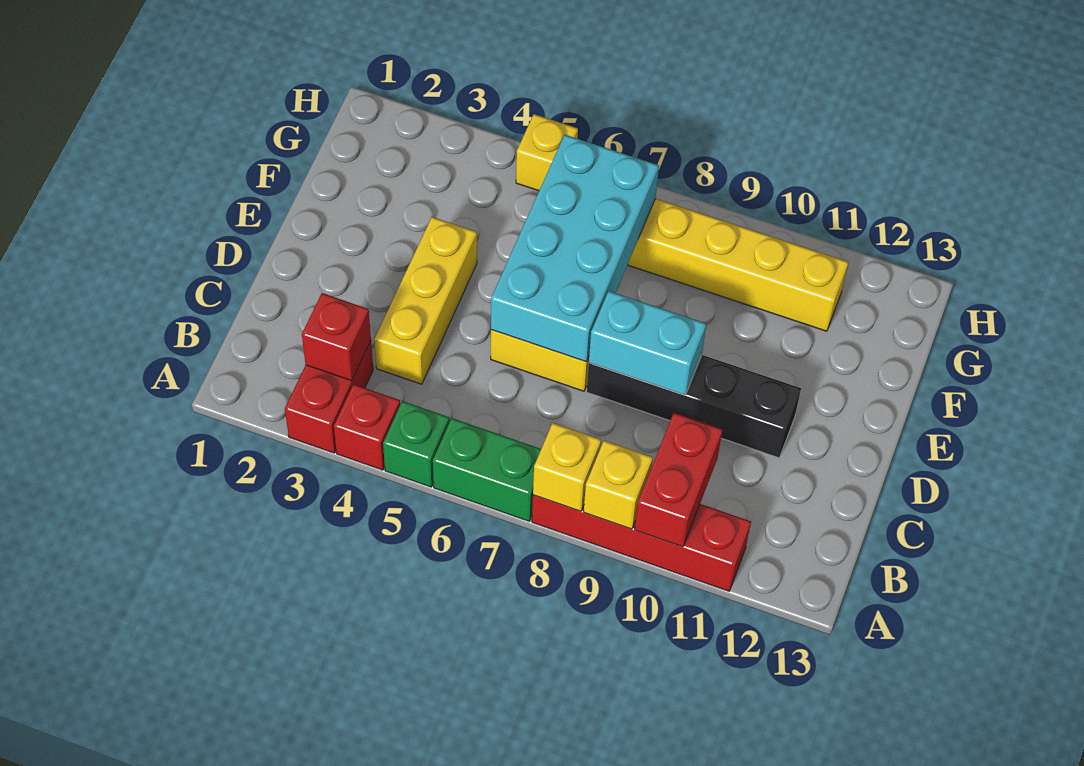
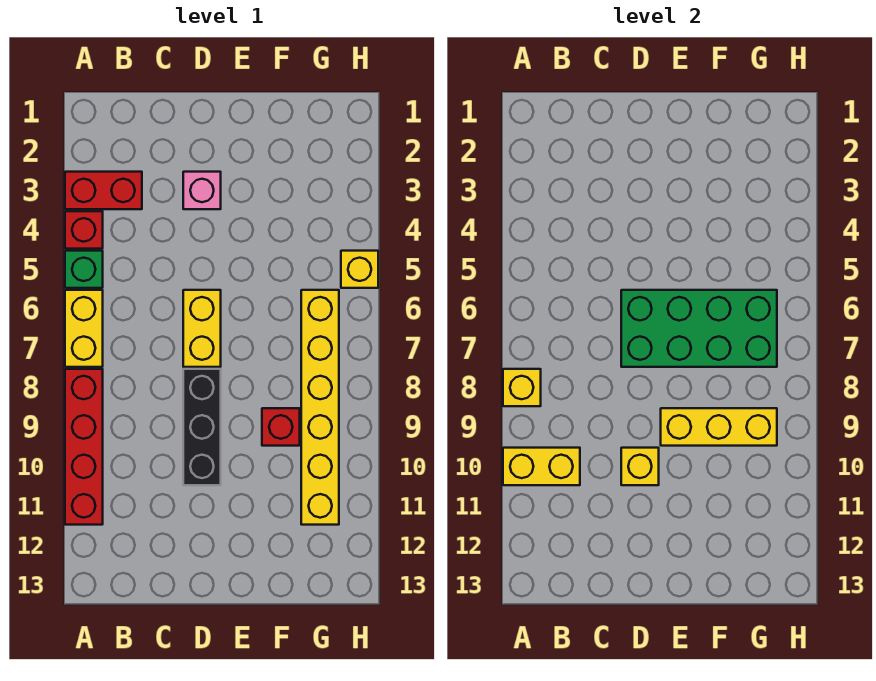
green 1x2 brick [433,418,541,521] -> yellow 1x2 brick [65,290,103,367]
yellow 1x1 brick [584,441,653,529] -> yellow 1x1 brick moved to [621,448,659,485]
red 1x2 brick [635,413,722,547] -> yellow 1x2 brick [503,448,580,485]
red 1x1 brick [302,293,371,381] -> red 1x1 brick moved to [262,408,300,446]
yellow 1x3 brick [374,217,477,384] -> yellow 1x3 brick moved to [661,408,777,446]
none -> pink 1x1 brick [183,172,221,209]
cyan 2x4 brick [491,135,659,362] -> green 2x4 brick [621,290,777,367]
black 1x4 brick [587,355,801,458] -> black 1x3 brick [183,369,221,485]
cyan 1x2 brick [589,291,706,395] -> none

